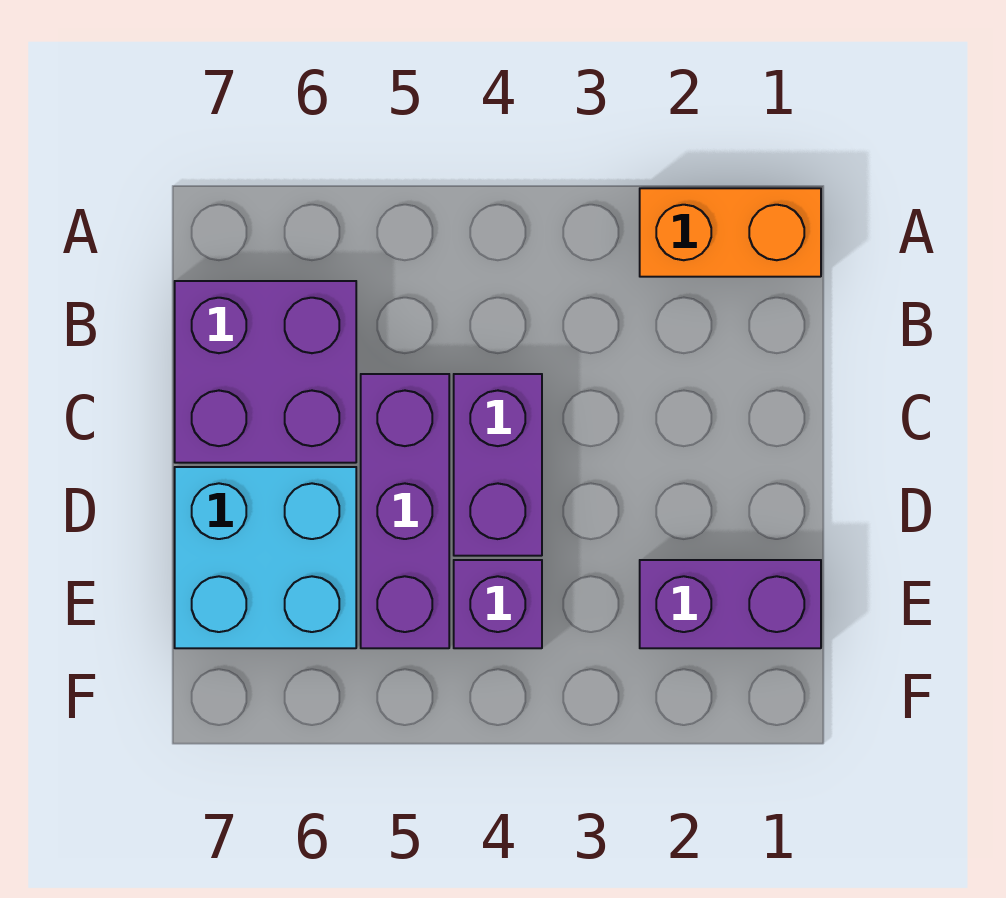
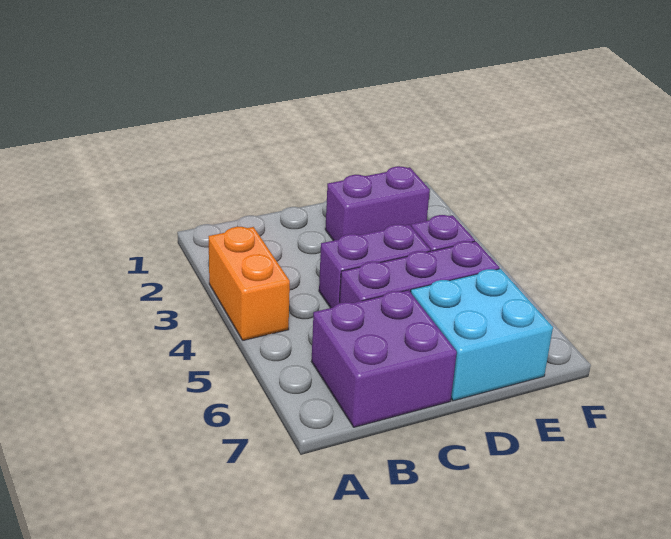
orange 1x2 brick [640,188,821,277] -> orange 1x2 brick moved to [209,227,290,340]
purple 1x2 brick [640,560,821,648] -> purple 1x2 brick turned to [325,166,430,241]

